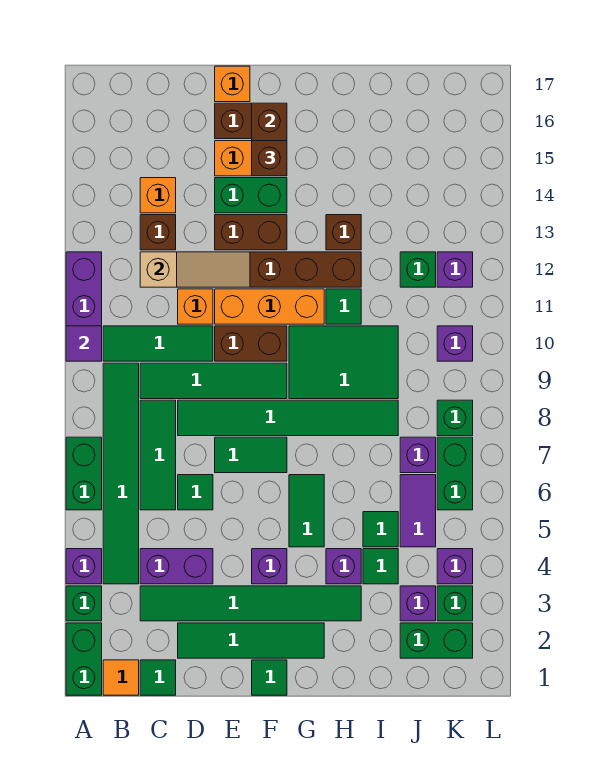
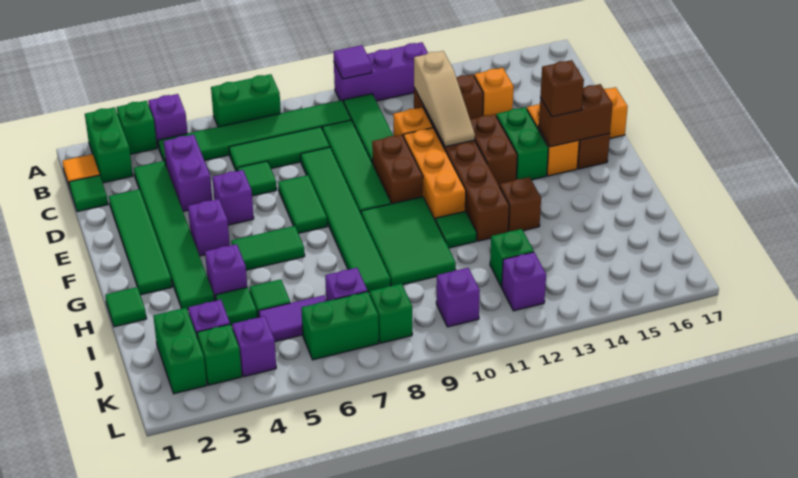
green 1x2 brick [66,623,102,695] -> green 1x2 brick turned to [85,107,133,183]
none -> purple 1x1 brick [212,170,254,225]
green 1x1 tile [252,660,287,695] -> green 1x1 tile moved to [105,287,146,327]

